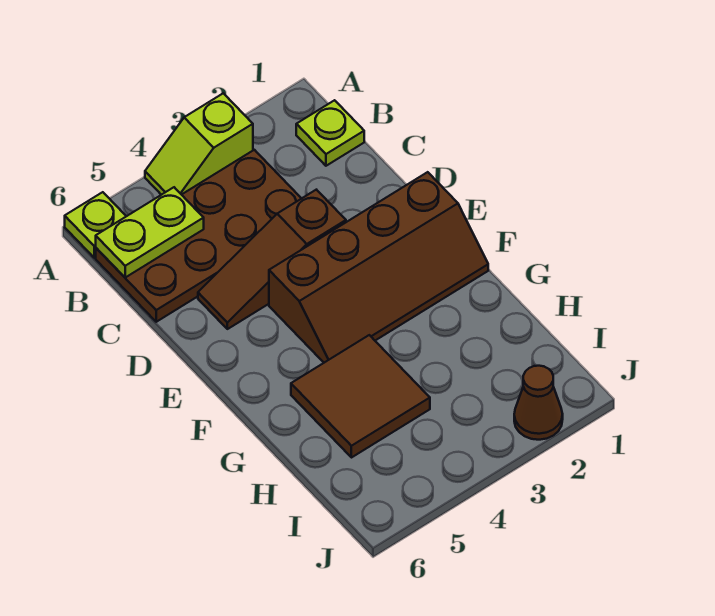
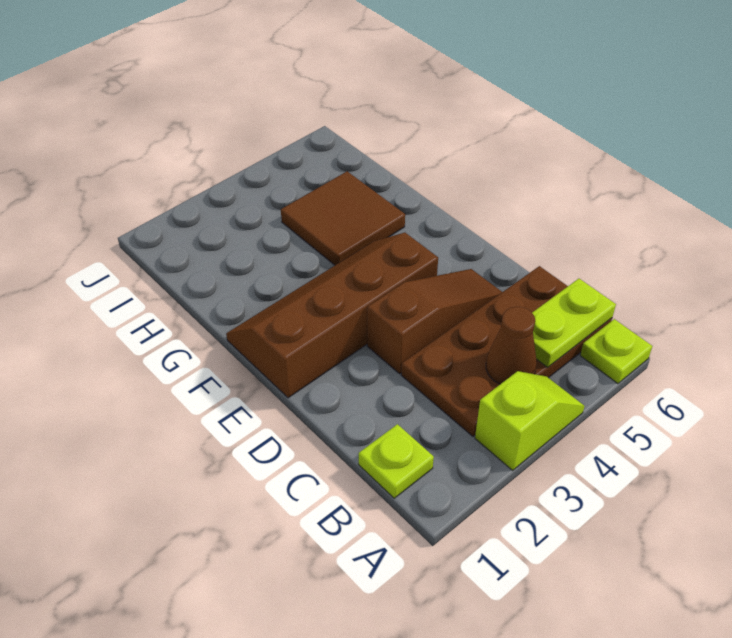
brown 1x1 cone [514,366,563,440] -> brown 1x1 cone moved to [486,307,537,384]

